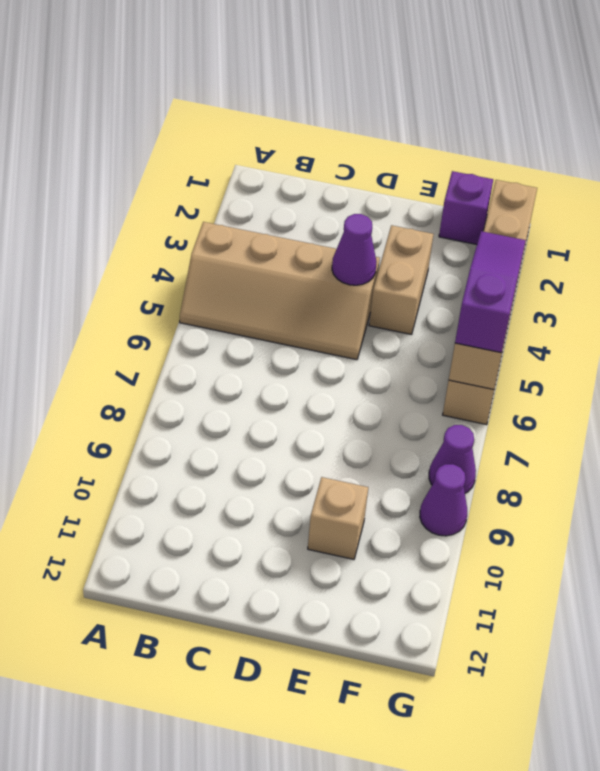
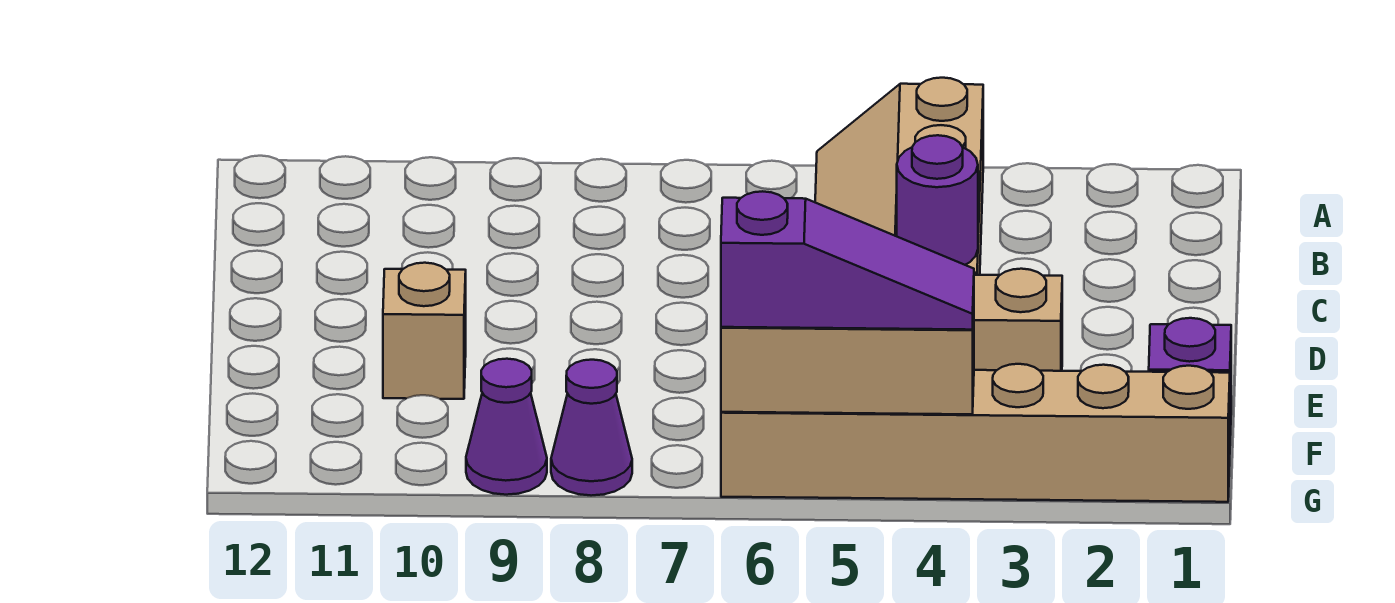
purple 1x1 cone [332,214,376,285] -> purple 1x1 round brick [897,135,978,265]

